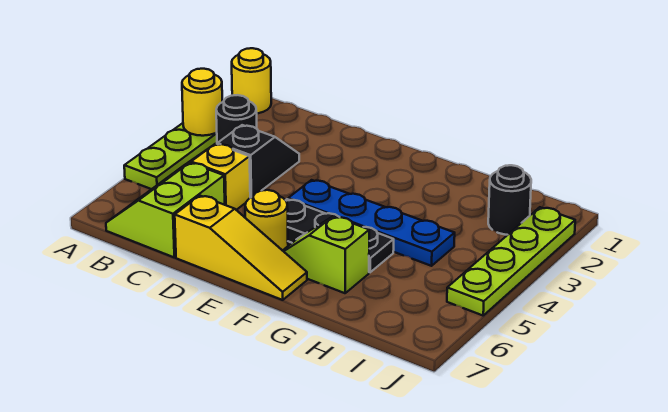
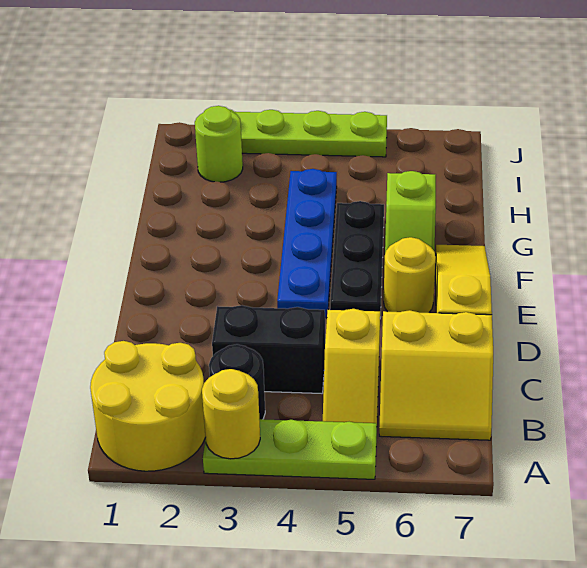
yellow 1x1 round brick [232,48,271,113] -> yellow 2x2 round brick [90,341,206,471]
lime 2x2 slope [106,163,225,257] -> yellow 2x2 slope [379,310,493,440]
black 1x2 slope [218,125,299,198] -> black 1x2 brick [212,305,325,393]
black 1x1 round brick [488,165,531,235] -> lime 1x1 round brick [195,106,243,182]

